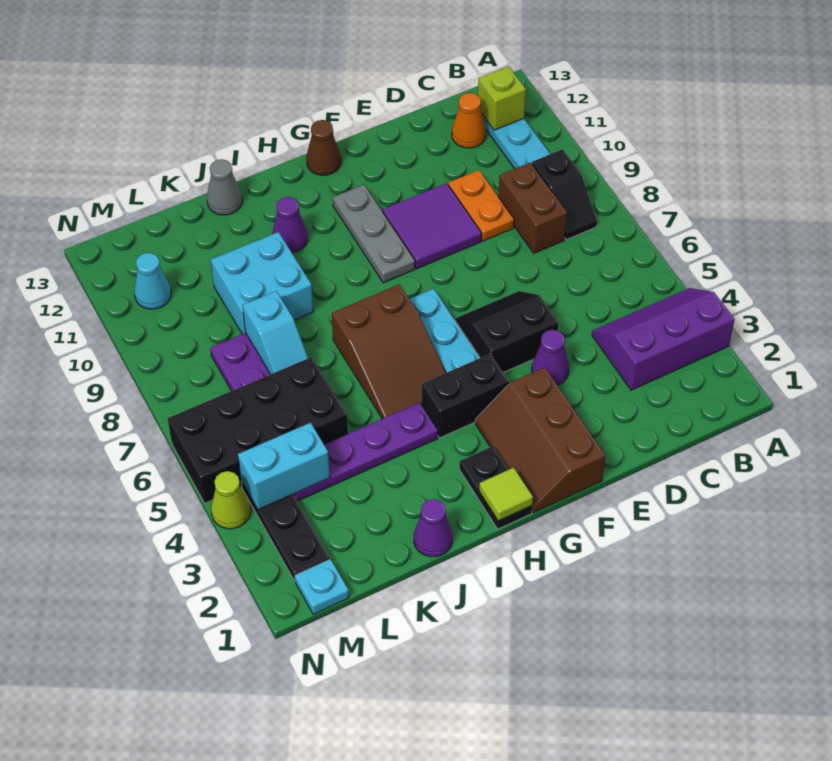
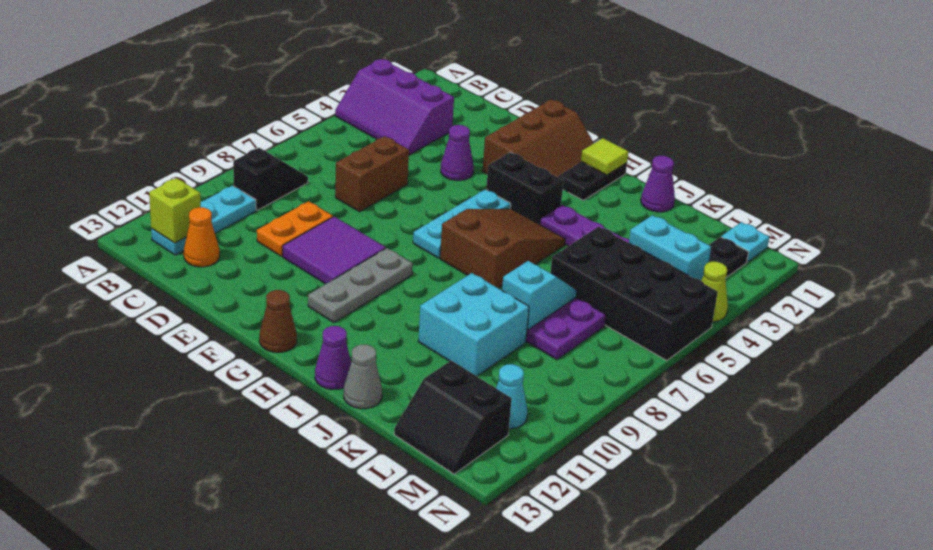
brown 1x2 brick [498,162,567,253] -> brown 1x2 brick moved to [335,136,409,212]
black 2x2 slope [455,291,558,372] -> black 2x2 slope moved to [394,361,512,474]
purple 1x1 cone [272,197,308,253] -> purple 1x1 cone moved to [315,326,351,389]

